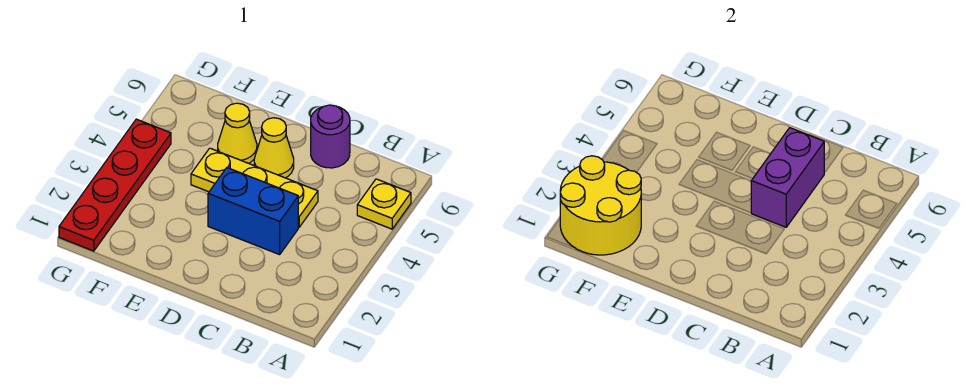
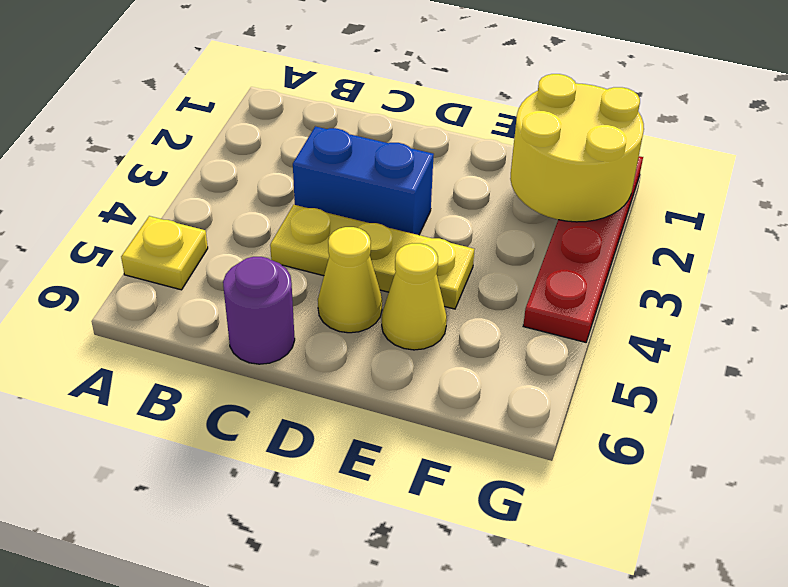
purple 1x2 brick [751,128,824,227] -> none

